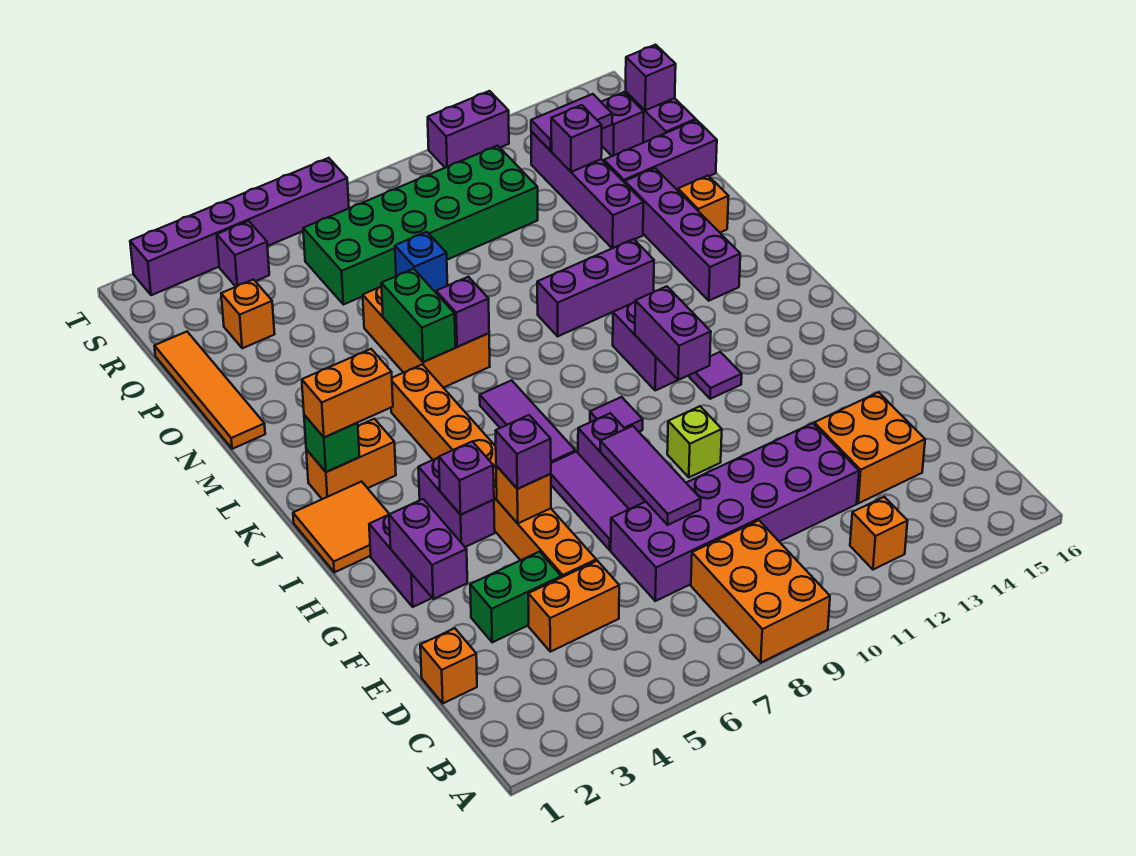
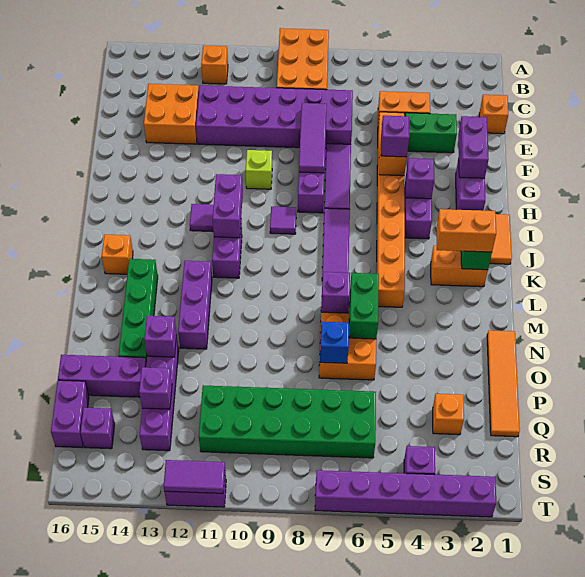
purple 1x4 brick [625,168,740,301] -> green 1x4 brick [119,259,158,362]
purple 1x3 brick [537,239,654,336] -> purple 1x3 brick turned to [178,261,212,349]
orange 1x1 brick [678,176,729,232] -> orange 1x1 brick moved to [102,235,133,274]
purple 1x2 tile [531,94,612,151] -> purple 1x2 tile moved to [164,460,225,493]
purple 1x1 brick [626,45,676,110] -> purple 1x1 brick moved to [144,316,177,357]

